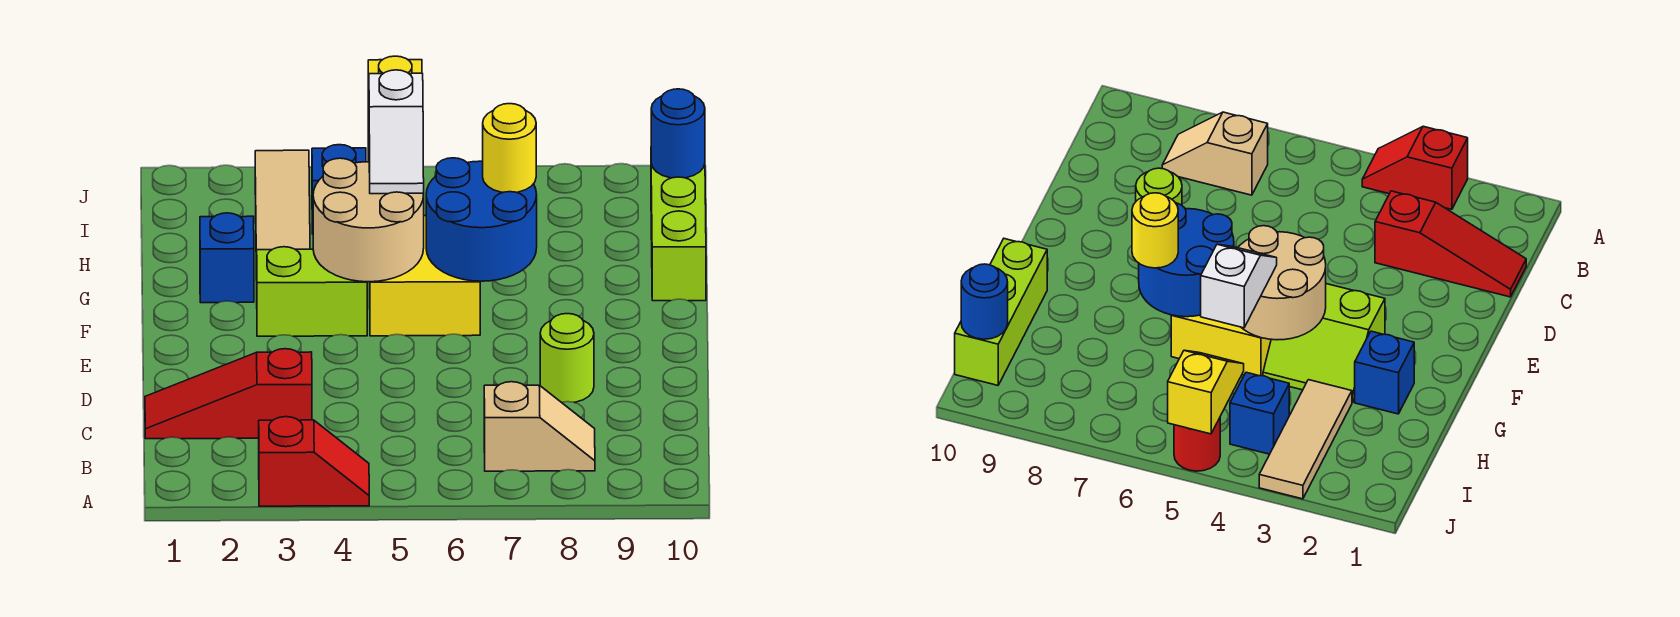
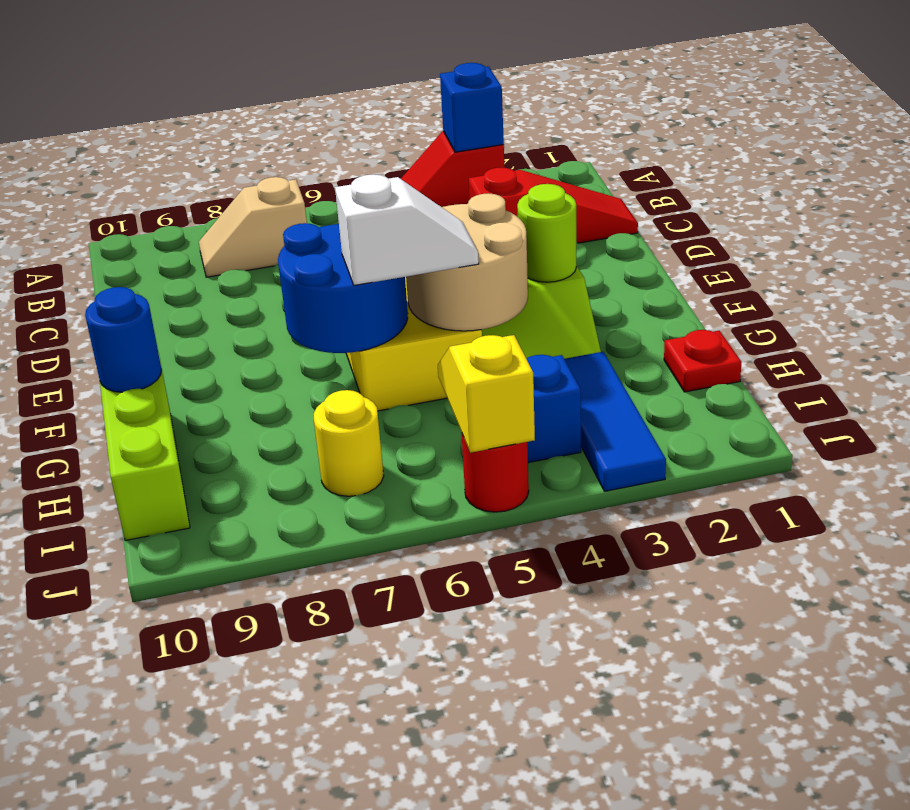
lime 1x1 round brick [540,314,594,402] -> lime 1x1 round brick moved to [517,184,576,282]
blue 1x1 brick [200,213,254,303] -> blue 1x1 brick moved to [440,63,504,152]
white 1x2 slope [369,70,424,194] -> white 1x2 slope turned to [335,174,479,285]
yellow 1x1 round brick [483,104,536,192] -> yellow 1x1 round brick moved to [314,390,384,496]
none -> red 1x1 plate [664,330,742,392]
tan 1x3 tile [255,150,310,257] -> blue 1x3 tile [564,352,666,491]
blue 1x1 round brick [651,89,705,178] -> blue 1x1 round brick moved to [85,287,161,392]

